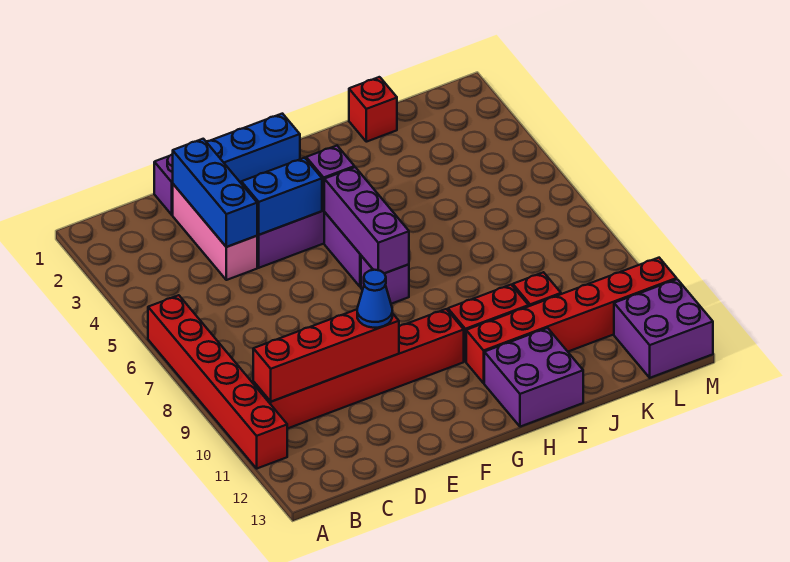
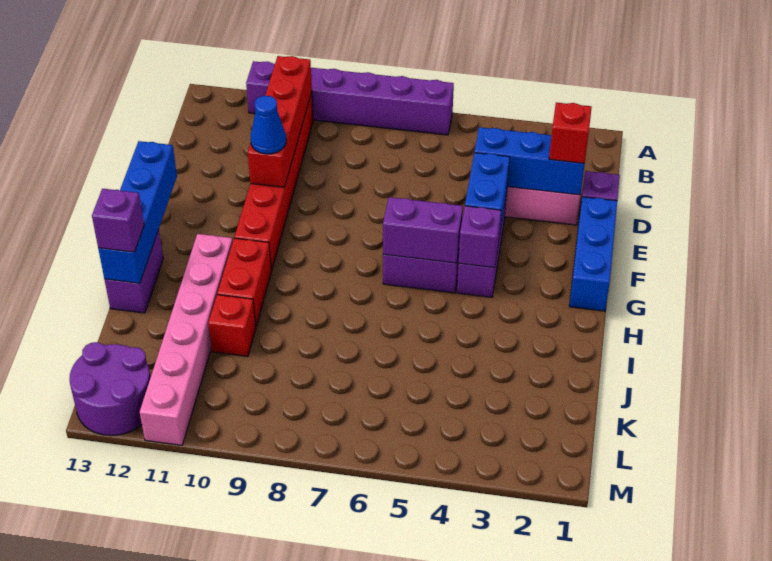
red 1x6 brick [148,295,287,468] -> purple 1x6 brick [246,61,454,135]
none -> blue 1x4 brick [98,141,177,283]
purple 1x3 brick [324,167,409,273] -> purple 1x2 brick [383,197,463,263]
purple 1x1 brick [361,256,409,304] -> purple 1x1 brick moved to [92,189,144,252]
red 1x6 brick [466,258,677,383] -> pink 1x6 brick [140,234,233,445]
purple 2x2 brick [484,328,583,427] -> purple 1x2 brick [104,230,163,313]
red 1x1 brick [349,77,397,142] -> red 1x1 brick moved to [549,103,592,163]
purple 2x2 brick [614,279,713,378] -> purple 2x2 round brick [70,342,150,435]

